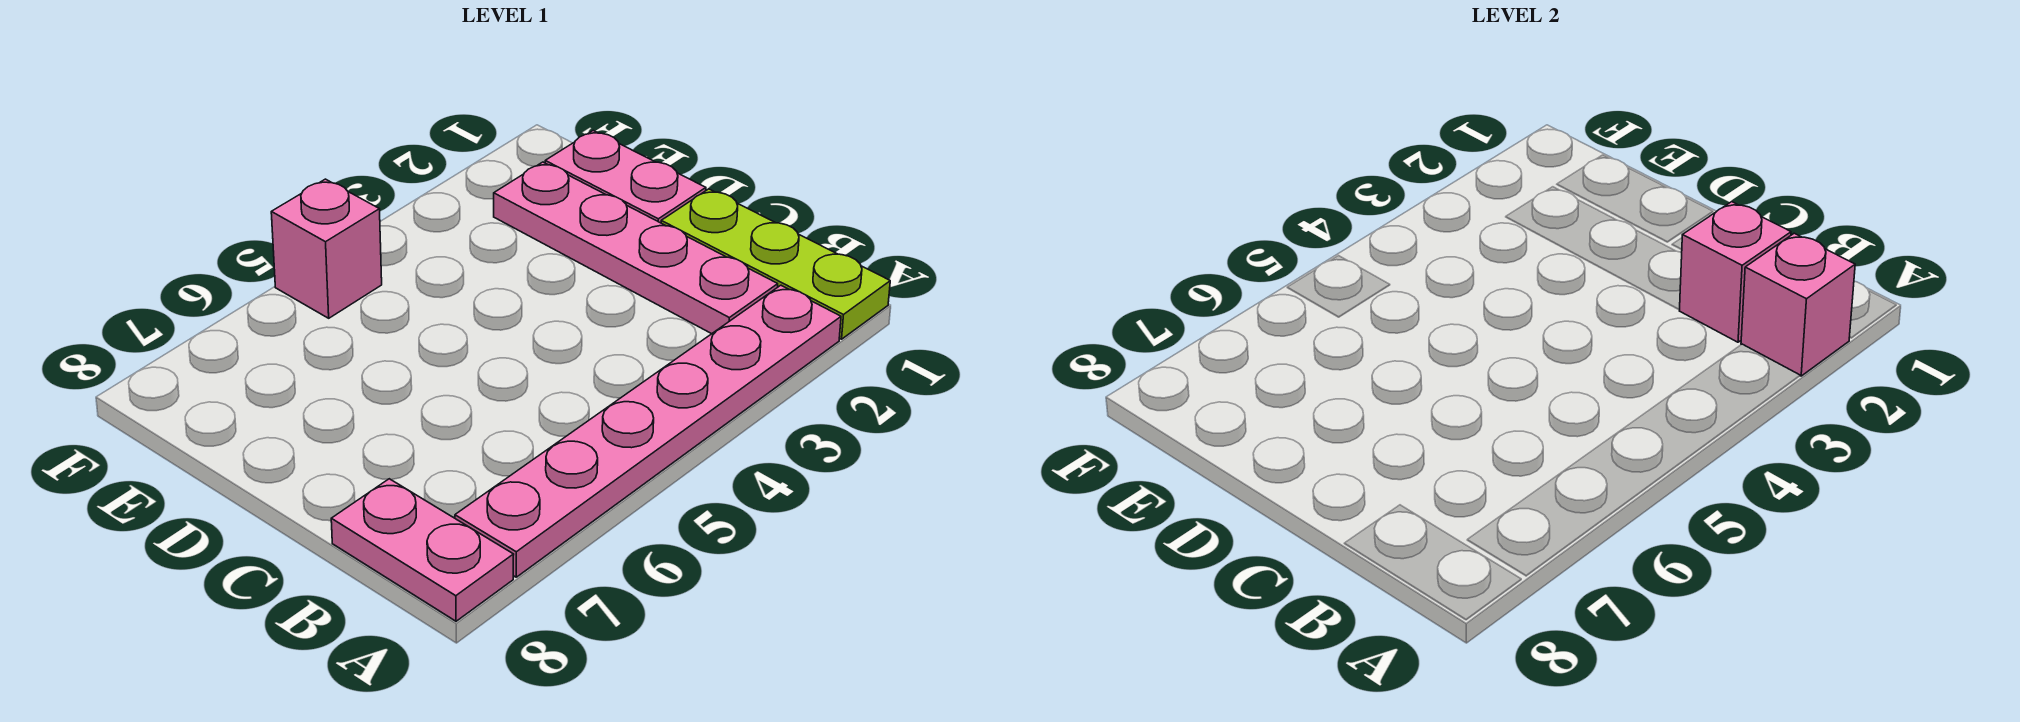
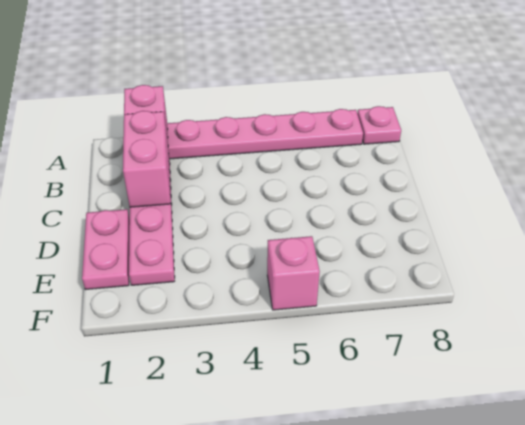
lime 1x3 plate [661,189,890,339] -> none
pink 1x2 plate [331,479,514,621] -> pink 1x1 plate [357,106,401,144]
pink 1x1 brick [1680,202,1791,342] -> pink 1x2 brick [123,111,171,207]

